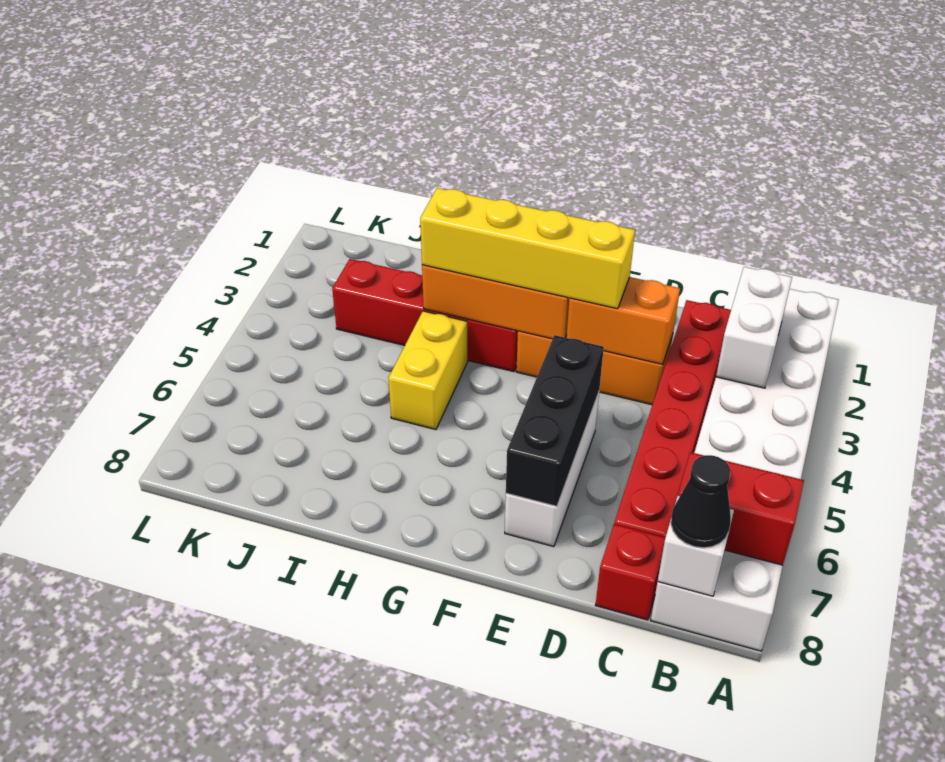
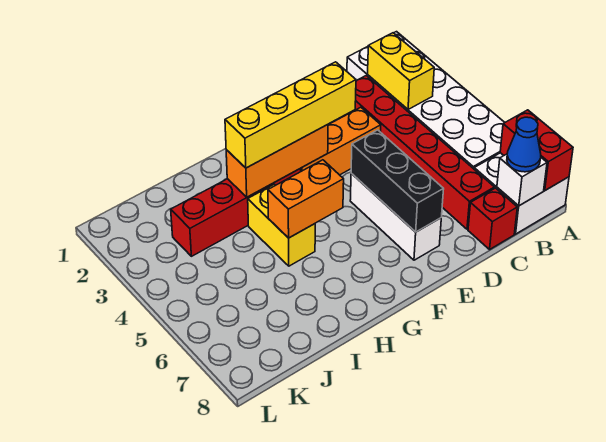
red 1x2 brick [678,452,804,565] -> red 1x2 brick turned to [500,110,573,190]
white 1x2 brick [716,267,792,388] -> yellow 1x2 brick [368,33,434,109]
black 1x1 cone [671,455,731,548] -> blue 1x1 cone [507,117,541,172]
orange 1x2 brick [567,277,680,365] -> orange 1x2 brick moved to [268,160,344,238]

